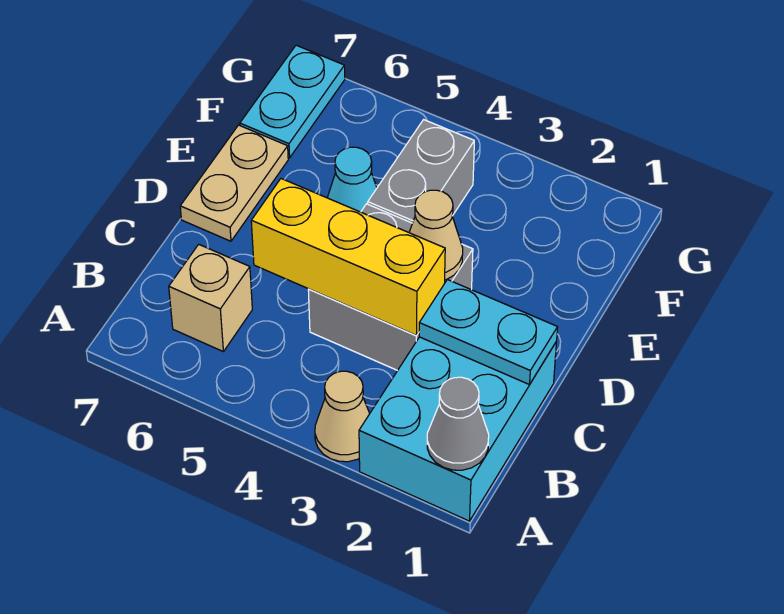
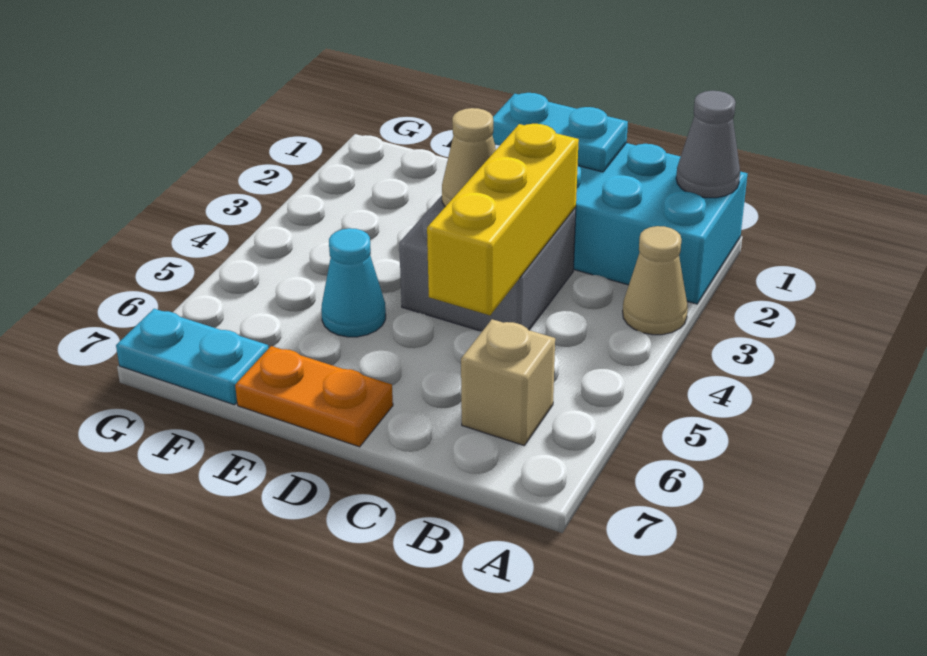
cyan 1x2 plate [419,280,558,385] -> cyan 1x2 plate turned to [492,93,628,172]
tan 1x2 plate [180,125,288,241] -> orange 1x2 plate [235,346,393,447]
grey 1x2 brick [368,120,474,223] -> none

